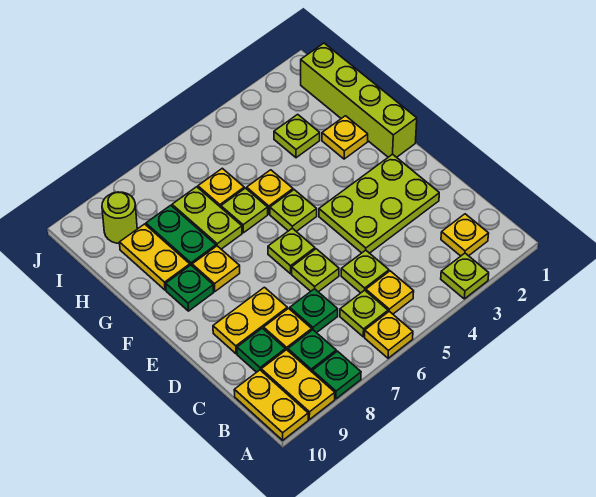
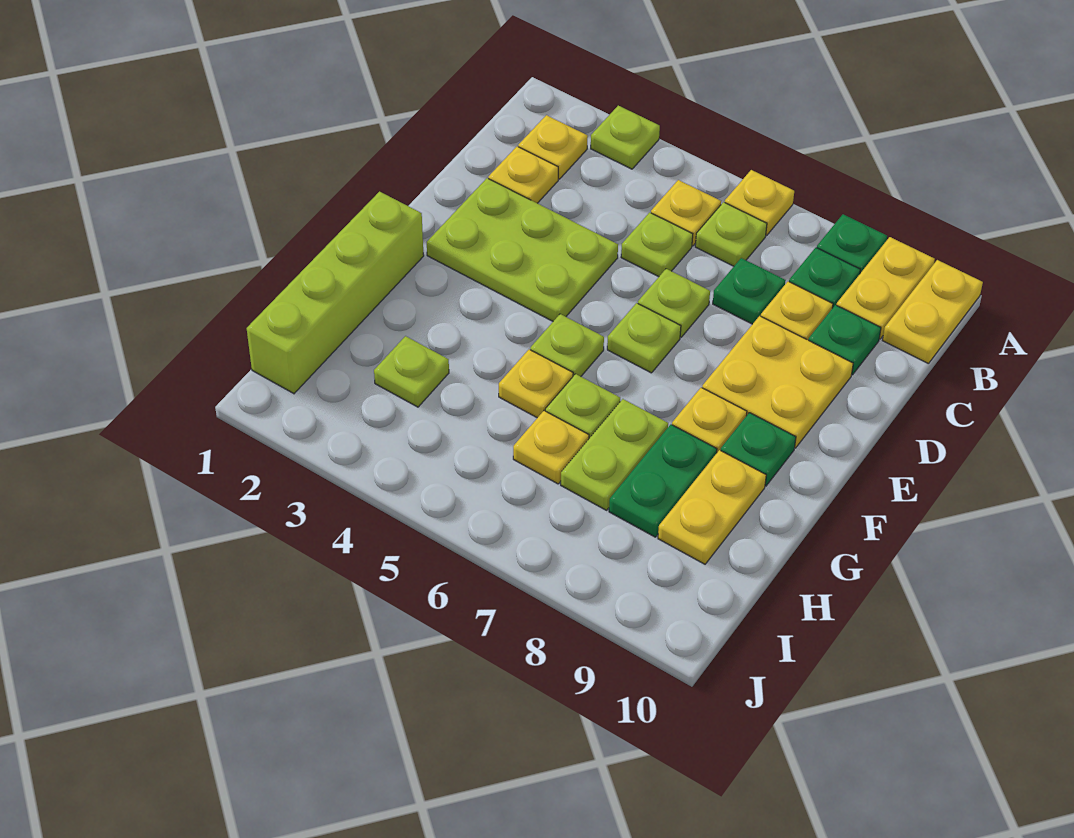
yellow 1x2 plate [213,287,287,354] -> yellow 2x2 plate [702,316,853,448]
yellow 1x1 plate [322,116,368,159] -> yellow 1x1 plate moved to [488,146,558,203]
lime 1x1 round brick [102,192,137,243] -> none

